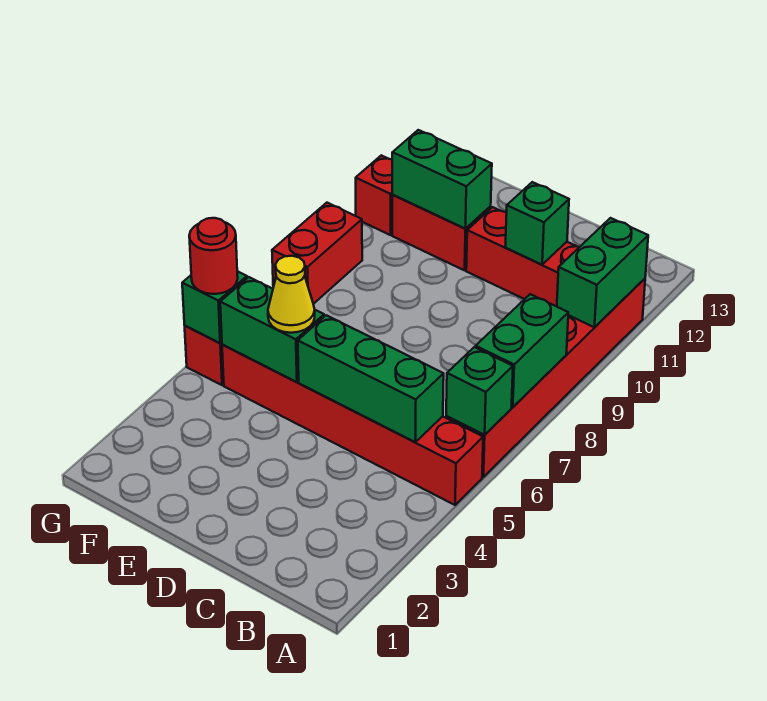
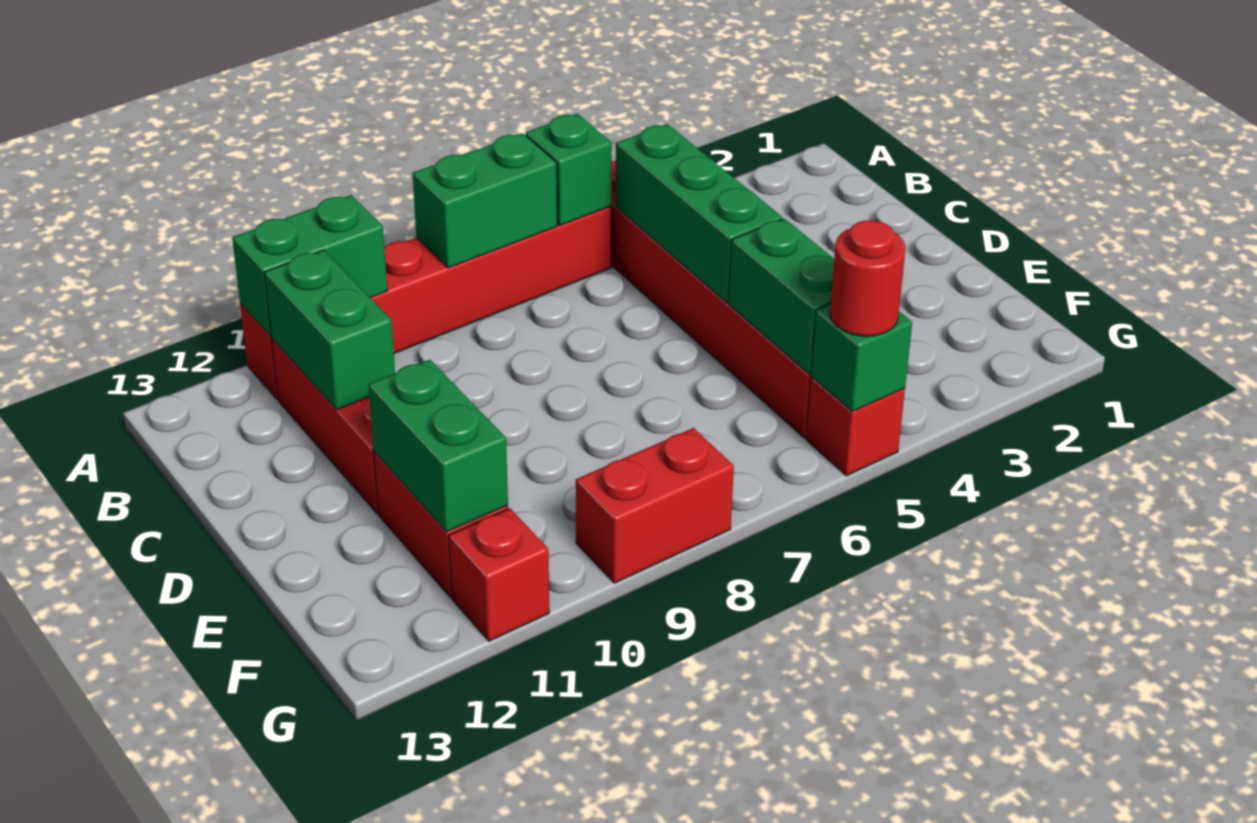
green 1x1 brick [505,182,569,265] -> green 1x2 brick [264,250,395,410]
yellow 1x1 cone [268,256,315,333] -> none

